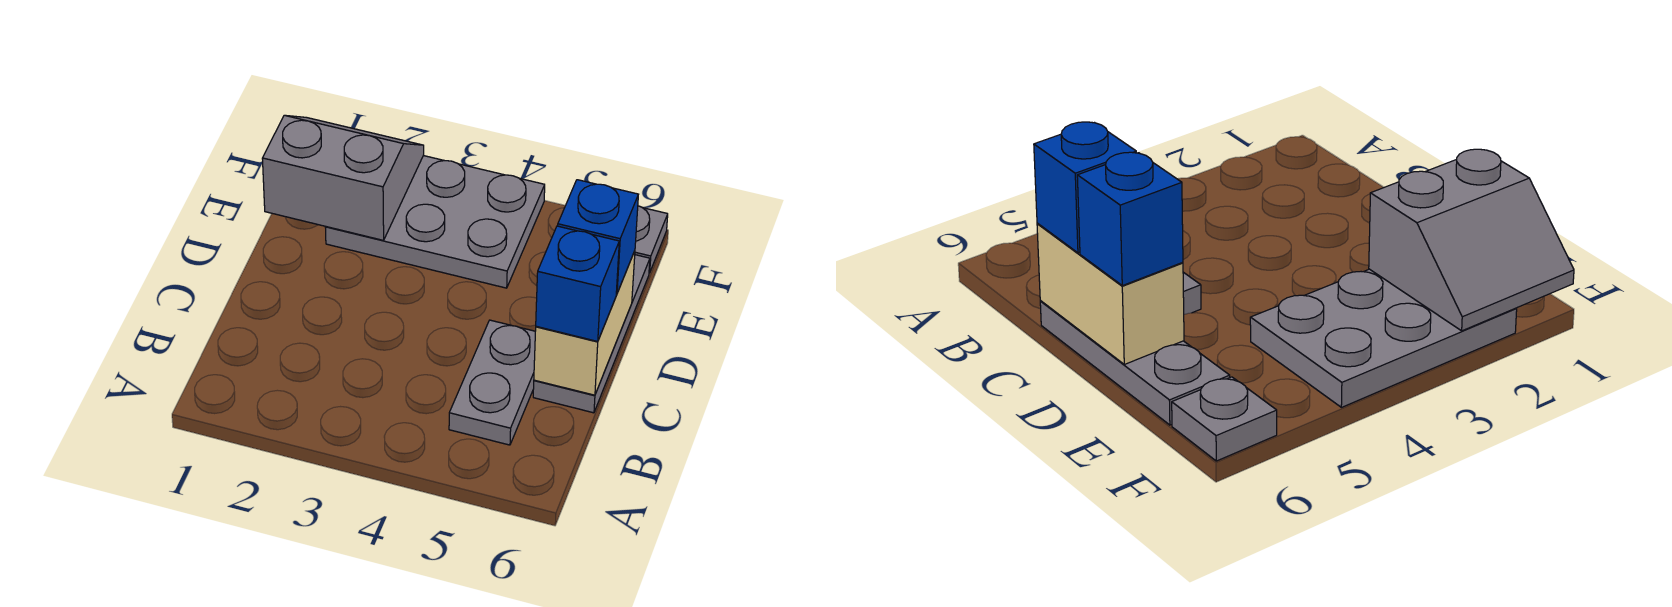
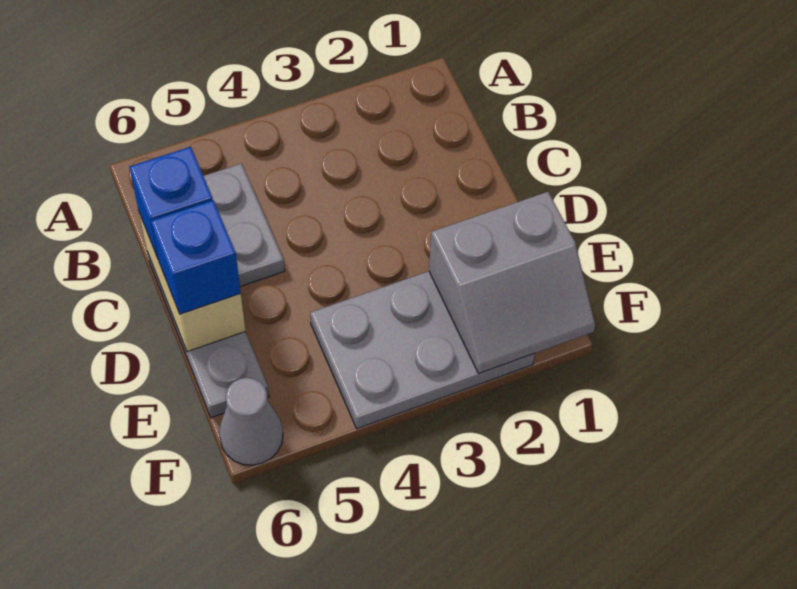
grey 1x1 plate [635,206,668,273] -> grey 1x1 cone [219,378,283,465]

